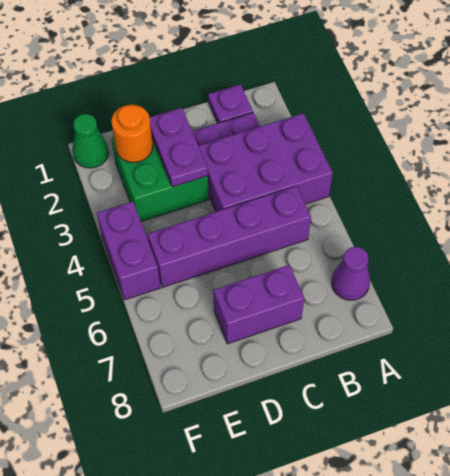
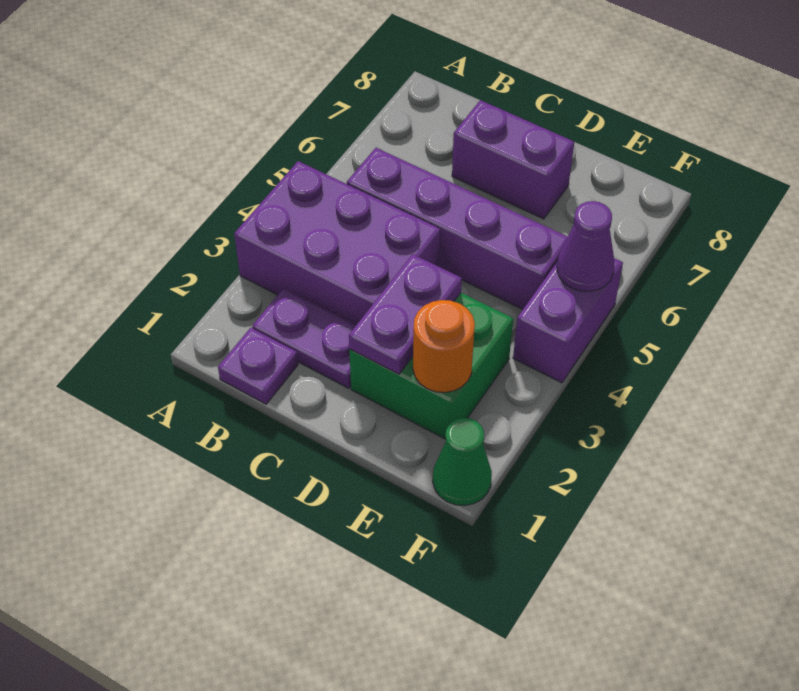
purple 1x1 cone [332,247,370,300] -> purple 1x1 cone moved to [557,201,614,291]

